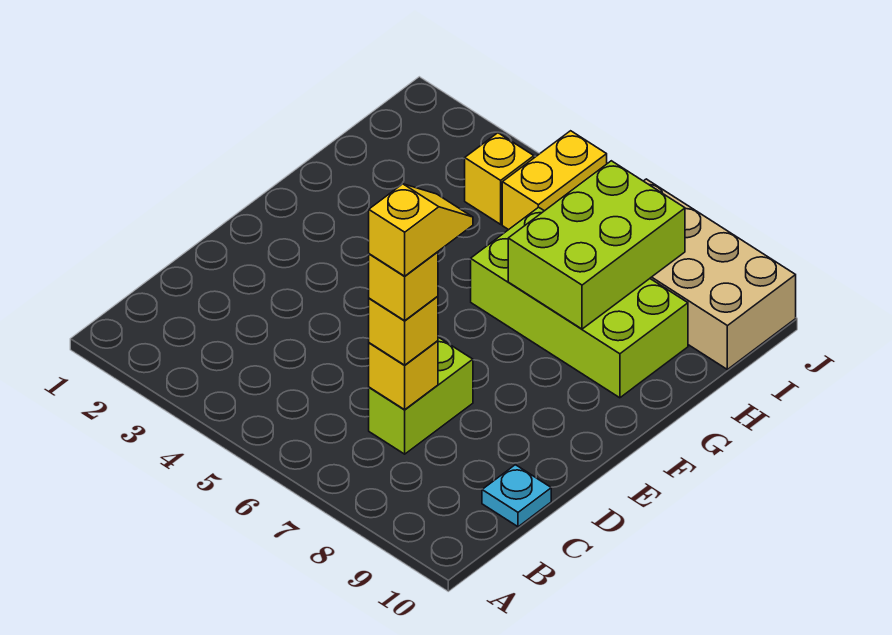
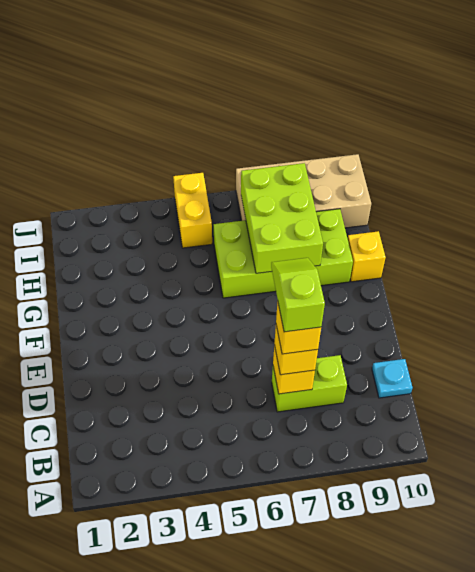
lime 1x2 brick [369,337,473,454] -> lime 1x2 brick turned to [272,355,347,412]
yellow 1x2 slope [369,184,473,276] -> lime 1x2 slope [271,258,325,332]
yellow 1x1 brick [465,133,534,224] -> yellow 1x1 brick moved to [348,231,386,282]

